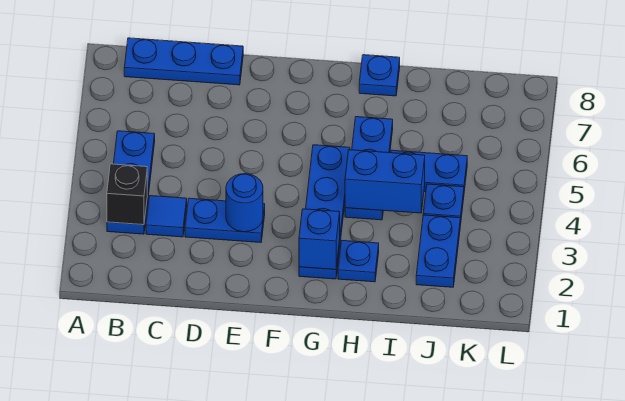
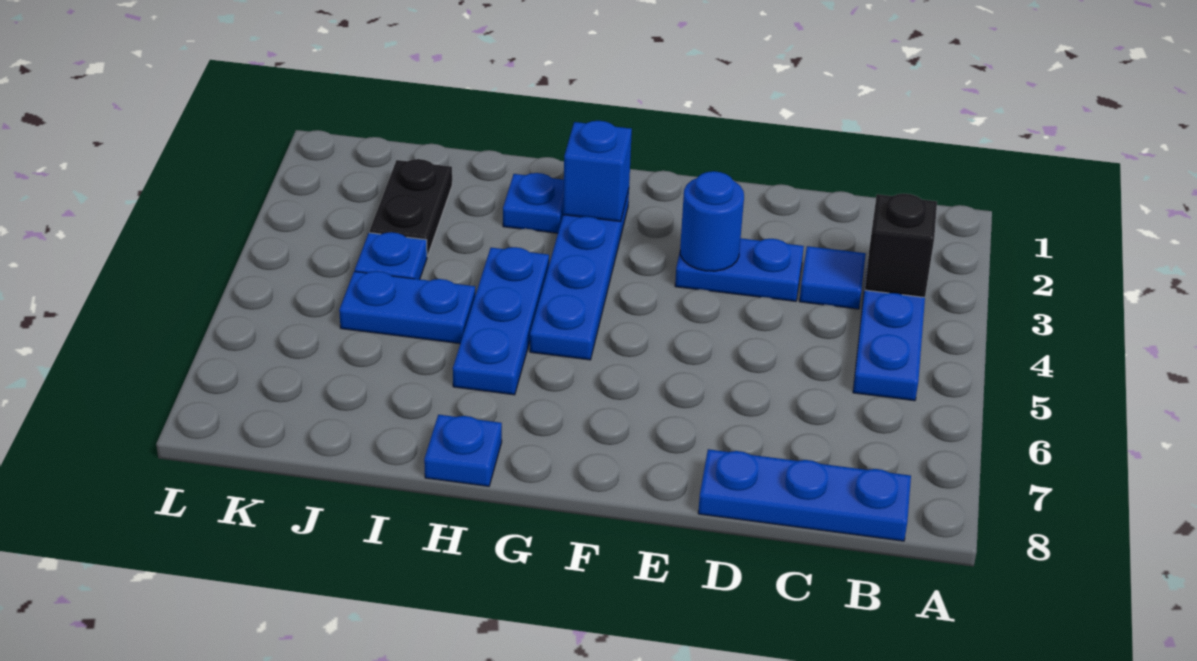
blue 1x2 brick [345,150,425,213] -> none
blue 1x2 plate [416,215,460,287] -> black 1x2 plate [369,159,452,256]

